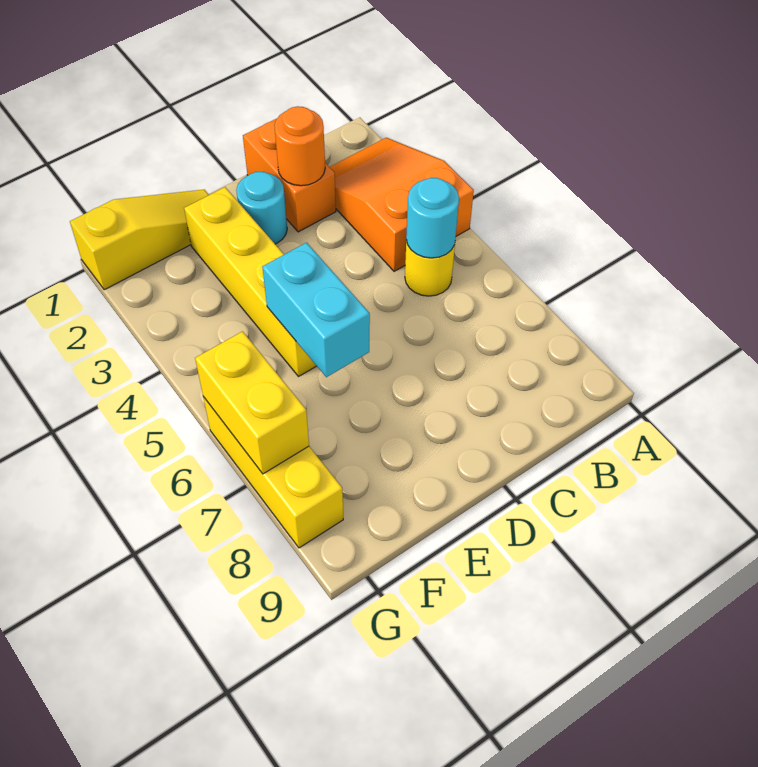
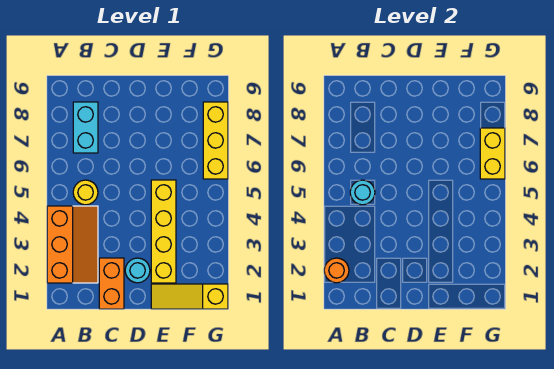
orange 2x3 slope [330,138,474,271] -> orange 2x3 slope turned to [47,206,98,283]
orange 1x1 round brick [274,106,325,186] -> orange 1x1 round brick moved to [324,258,349,283]
cyan 1x2 brick [262,243,370,377] -> cyan 1x2 brick moved to [73,102,98,153]

